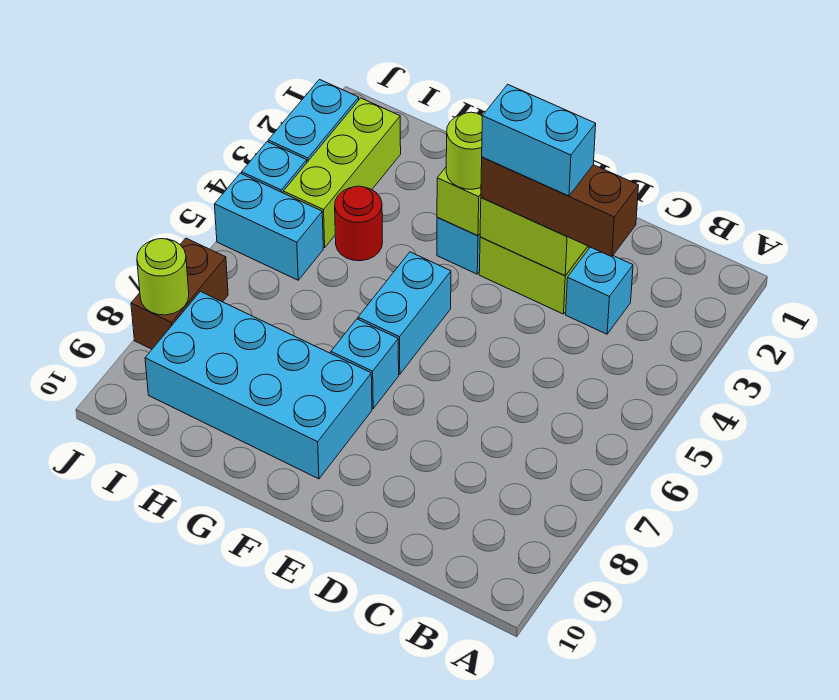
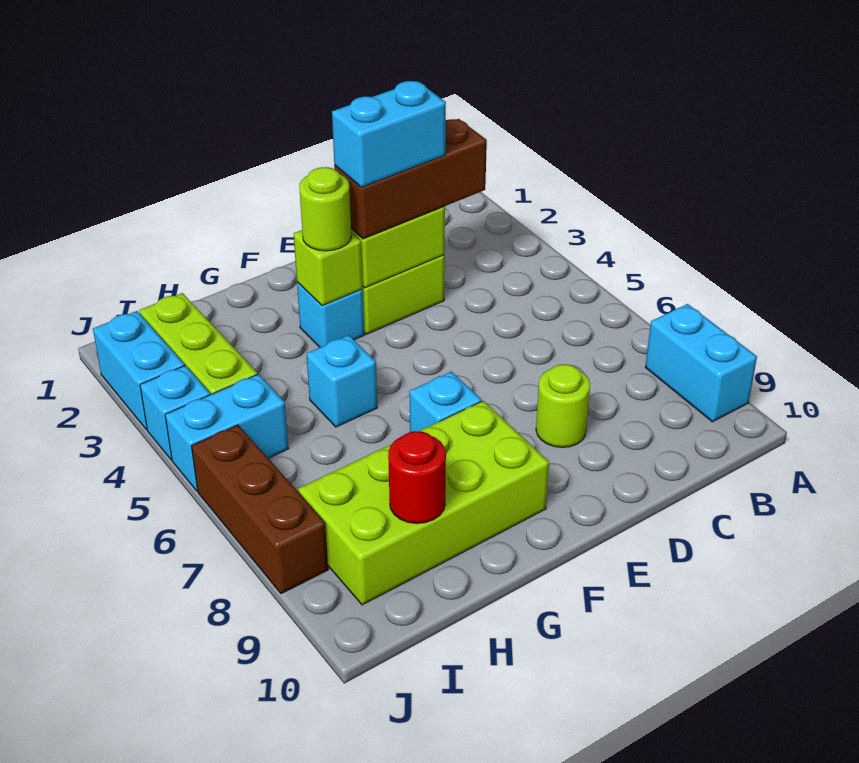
cyan 1x1 brick [566,247,633,334] -> cyan 1x1 brick moved to [307,335,377,427]
cyan 1x2 brick [358,252,451,374] -> cyan 1x2 brick moved to [645,304,757,422]
cyan 2x4 brick [145,291,372,479] -> lime 2x4 brick [298,401,549,605]
red 1x1 round brick [335,186,382,261] -> red 1x1 round brick moved to [388,431,446,524]
brown 1x2 brick [131,238,228,349] -> brown 1x3 brick [192,425,328,594]
lime 1x1 round brick [137,239,189,315] -> lime 1x1 round brick moved to [536,364,590,448]

